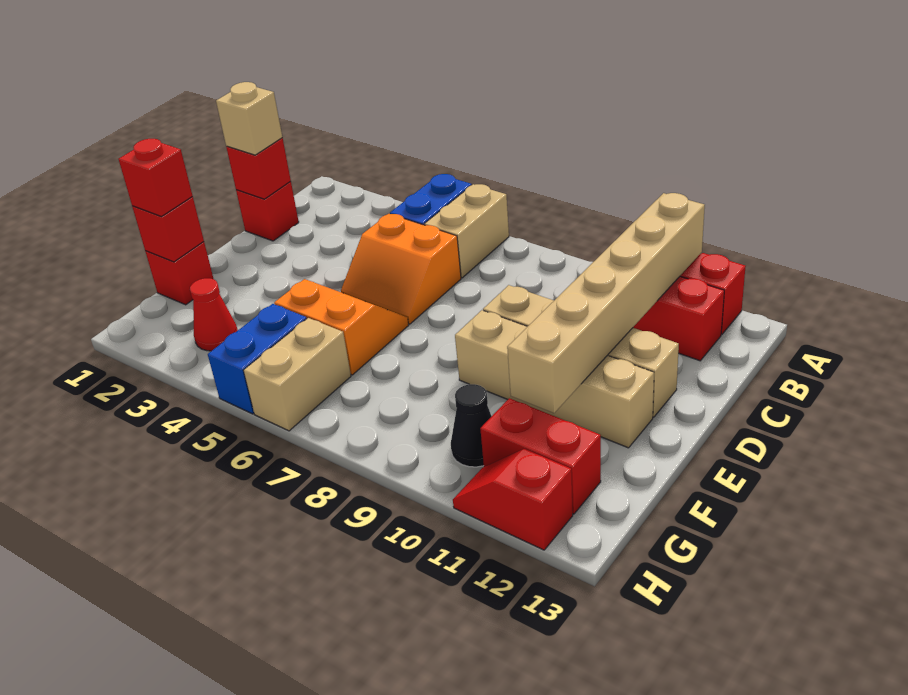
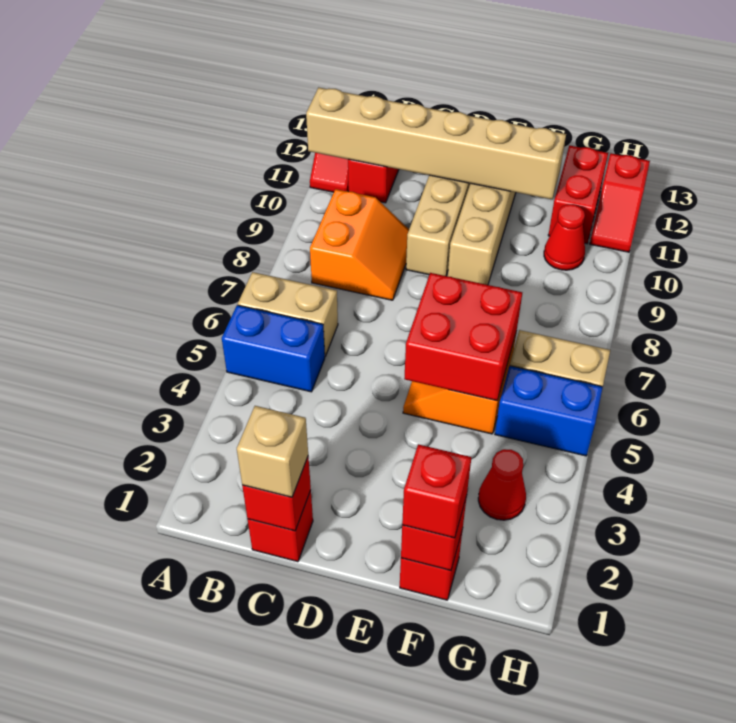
orange 2x2 slope [341,214,461,324] -> orange 2x2 slope moved to [310,189,409,300]
none -> red 2x2 brick [404,273,522,400]
black 1x1 cone [451,384,492,467] -> red 1x1 cone [544,204,585,270]

